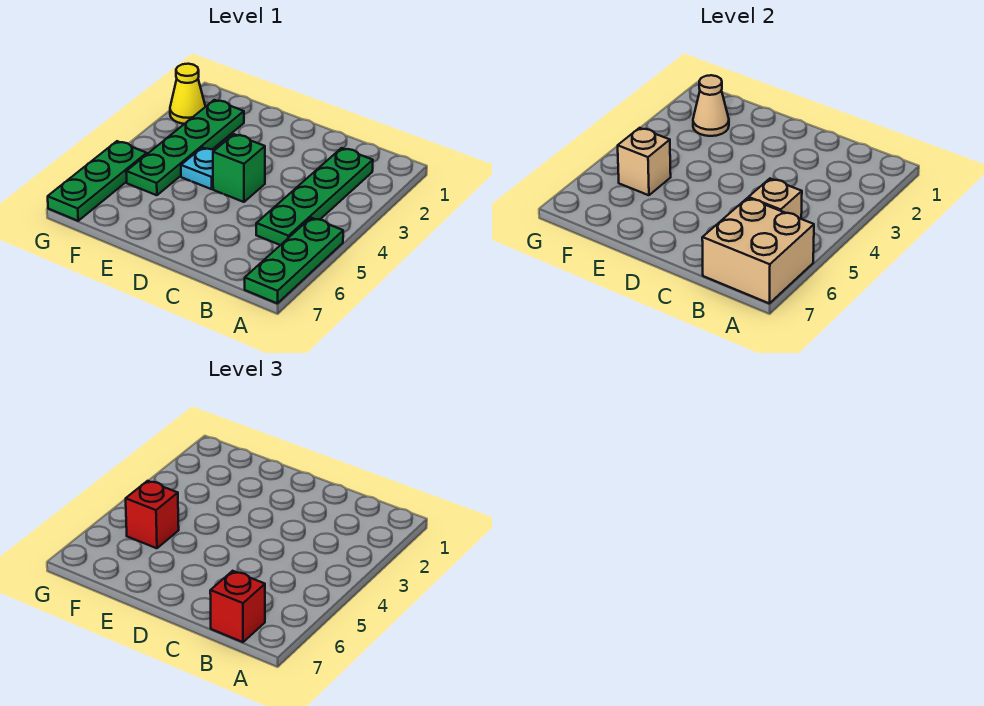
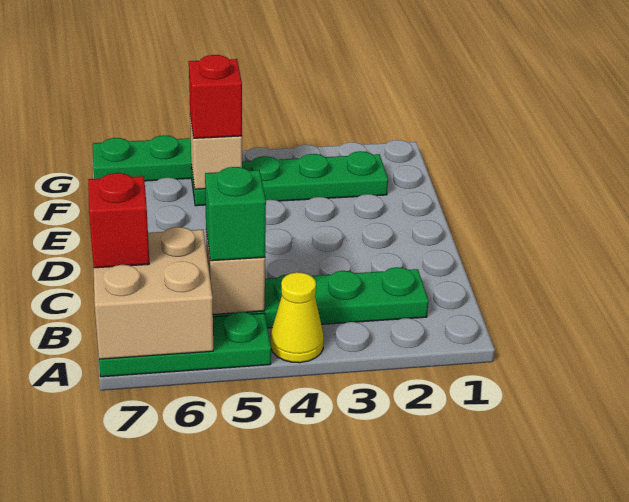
green 1x1 brick [213,134,265,202] -> green 1x1 brick moved to [205,167,266,261]
cyan 1x1 plate [181,148,214,189] -> none
tan 1x1 cone [693,75,729,136] -> none
yellow 1x1 cone [170,64,206,124] -> yellow 1x1 cone moved to [270,272,324,363]

